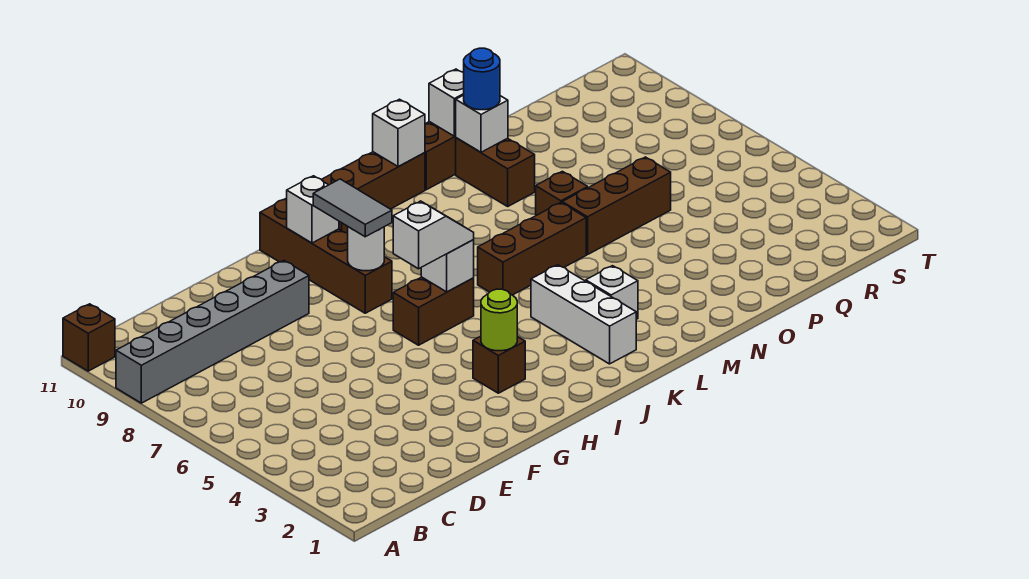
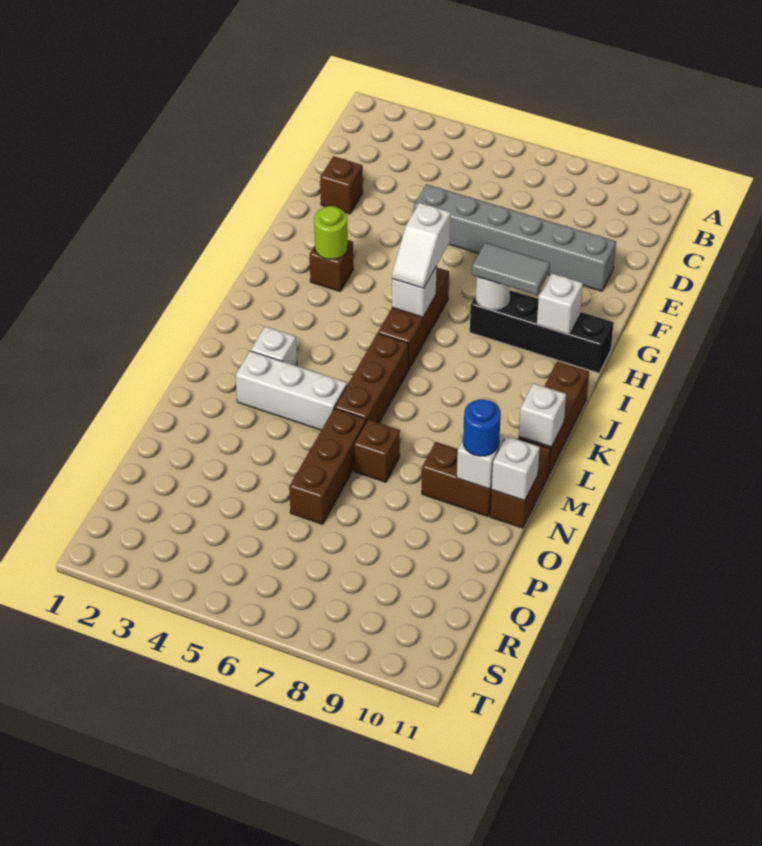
grey 1x6 brick [116,260,309,403] -> grey 1x6 brick turned to [414,184,616,291]
brown 1x1 brick [63,304,115,371] -> brown 1x1 brick moved to [320,156,363,214]
brown 1x2 brick [393,277,474,345] -> brown 1x3 brick [378,268,449,370]
brown 1x4 brick [260,198,392,313] -> black 1x4 brick [470,290,614,373]
white 1x3 brick [531,265,636,364] -> white 1x3 brick moved to [236,351,347,430]

